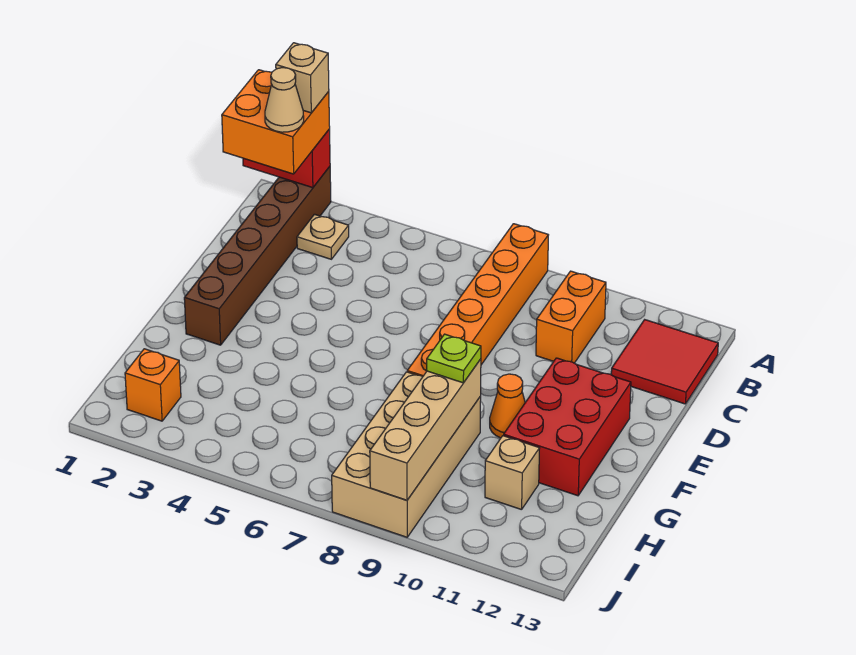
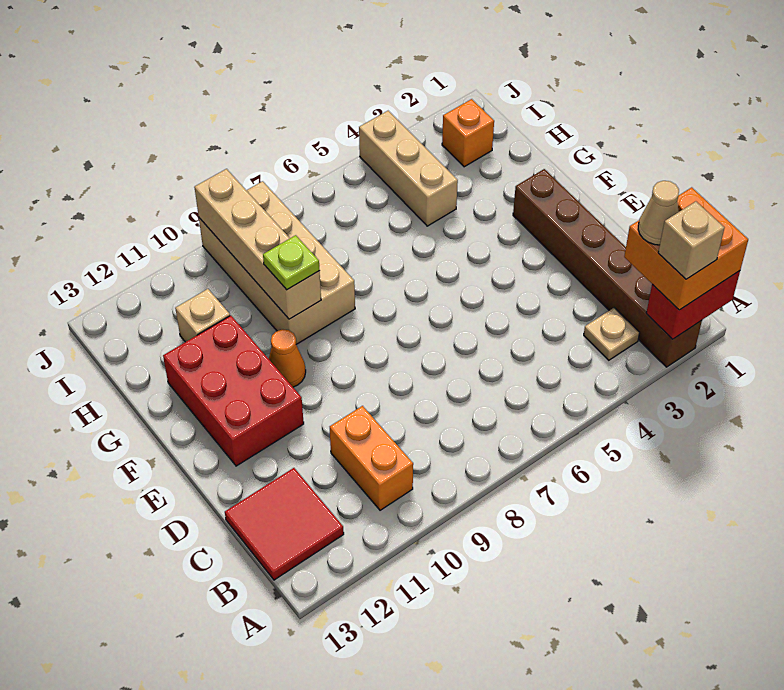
orange 1x6 brick [407,224,548,376] -> none
none -> tan 1x3 brick [359,111,458,226]

